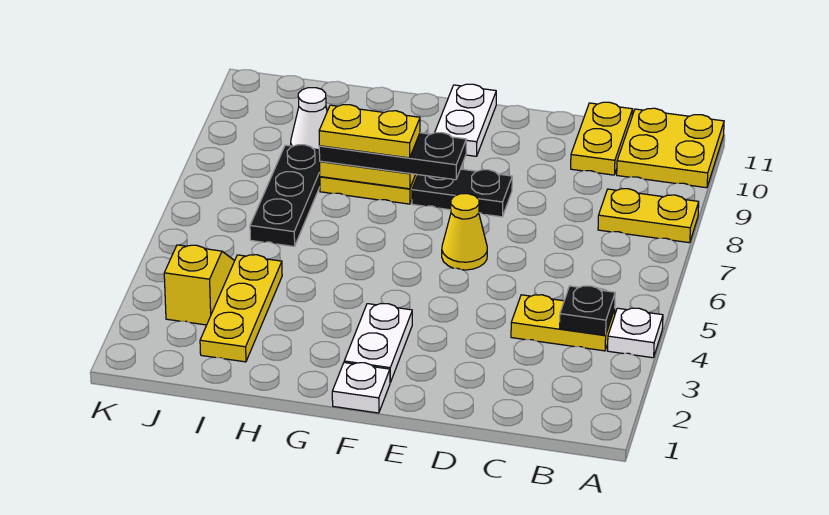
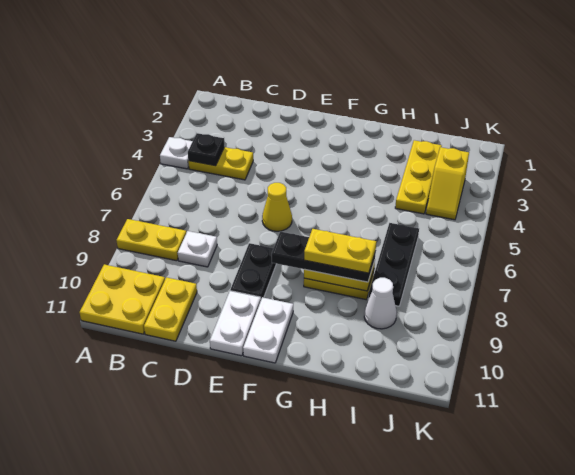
black 1x2 plate [412,169,512,217] -> black 1x2 plate turned to [230,243,276,299]
white 1x1 plate [332,363,390,413] -> white 1x1 plate moved to [178,231,217,267]
white 1x2 plate [344,304,412,382] -> white 1x2 plate moved to [210,291,261,356]

